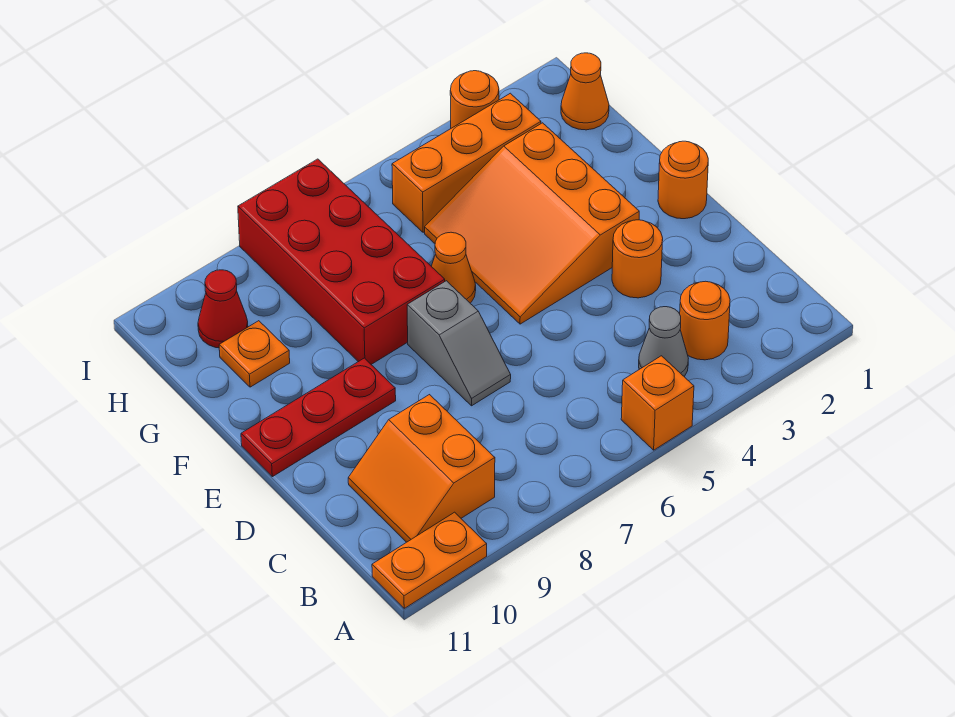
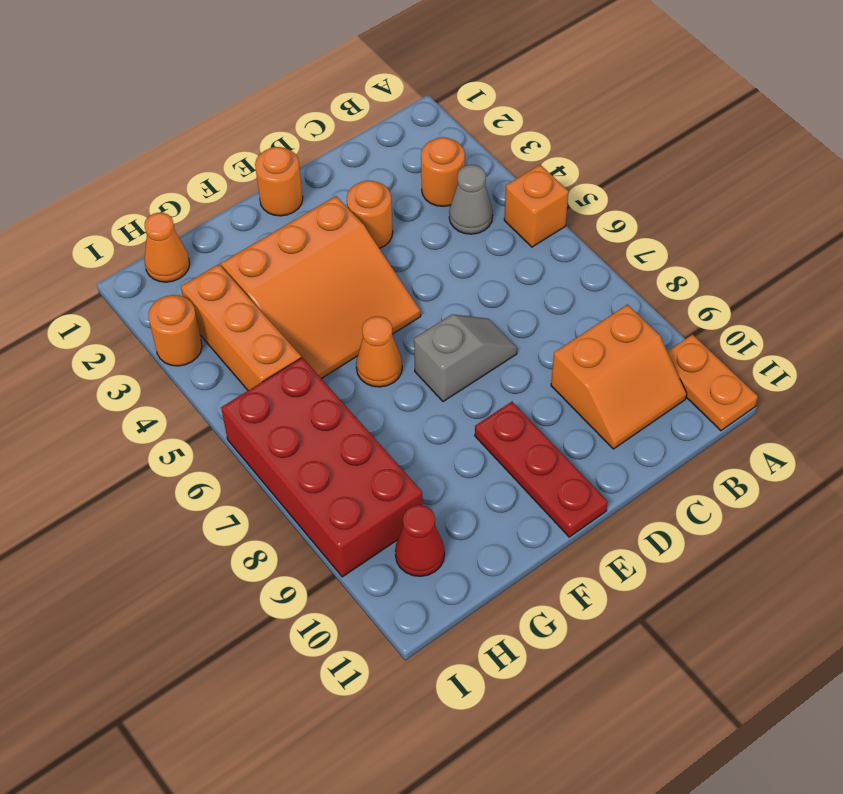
red 2x4 brick [238,159,445,364] -> red 2x4 brick turned to [221,358,423,577]
orange 1x1 plate [219,321,290,387] -> none

